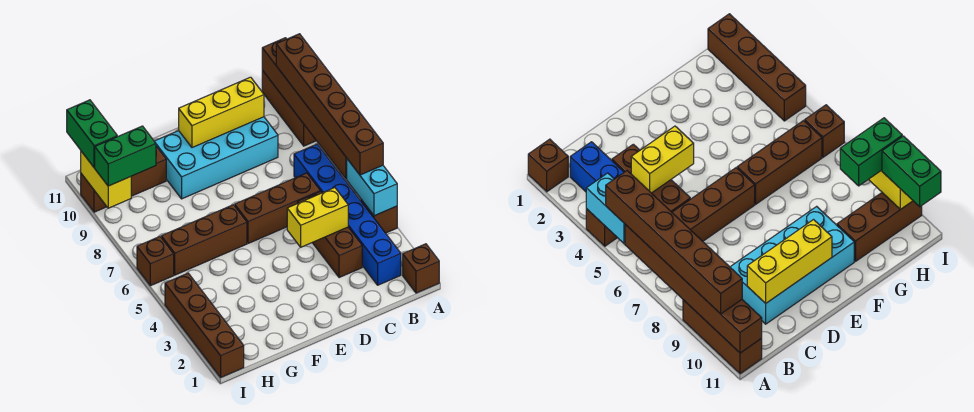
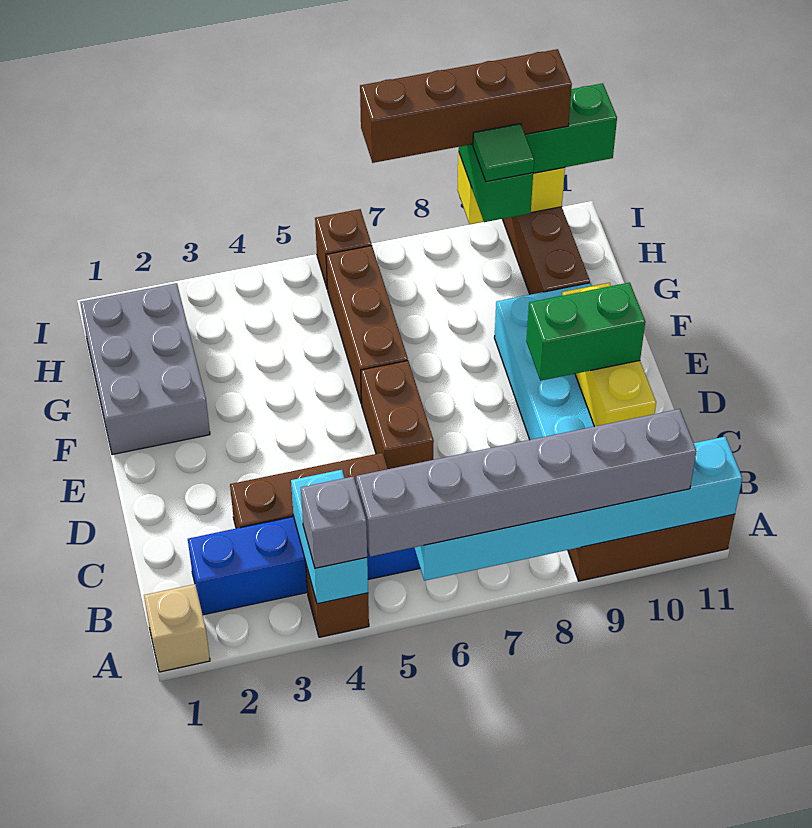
brown 1x1 brick [403,244,439,293] -> tan 1x1 brick [144,584,210,672]
cyan 1x2 brick [347,159,397,216] -> cyan 1x2 brick turned to [291,470,368,604]
none -> grey 1x1 brick [301,477,367,568]
brown 1x6 brick [276,34,383,175] -> grey 1x6 brick [356,409,697,557]
brown 1x6 brick [262,38,347,179] -> cyan 1x6 brick [414,437,742,581]
yellow 1x2 brick [287,188,348,247] -> none
brown 1x3 brick [235,173,320,243] -> brown 1x2 brick [361,361,434,469]
none -> green 1x2 brick [526,282,645,381]
none -> grey 2x3 brick [80,283,210,455]
none -> green 1x1 tile [473,124,534,182]
brown 1x4 brick [165,273,244,377] -> brown 1x4 brick moved to [360,49,572,163]

